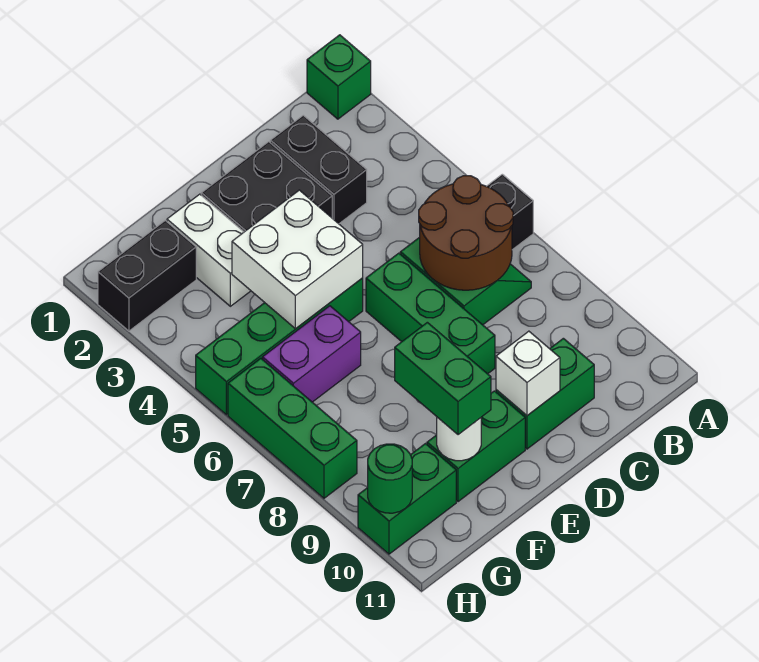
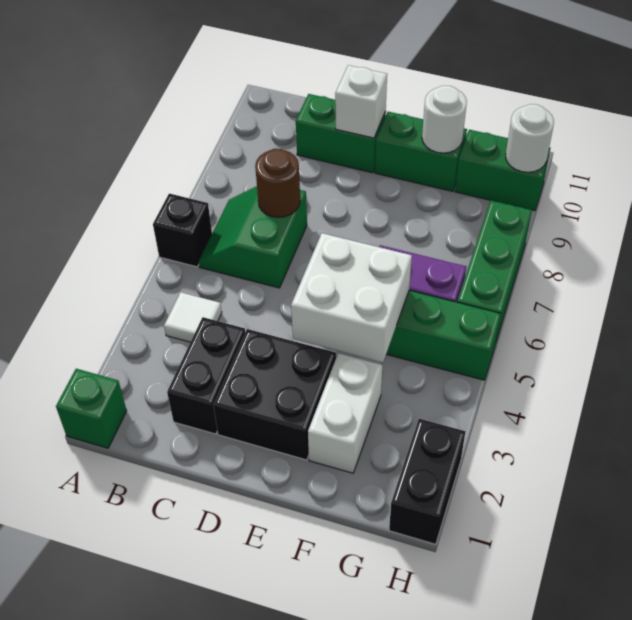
none -> white 1x1 tile [164,292,222,342]
brown 2x2 round brick [419,176,513,290] -> brown 1x1 round brick [255,149,300,217]
green 1x3 brick [366,253,495,374] -> none
green 1x2 brick [395,322,491,435] -> none
black 1x2 brick [98,221,196,331] -> black 1x2 brick turned to [389,419,465,544]
green 1x1 round brick [368,444,412,513] -> white 1x1 round brick [506,104,554,172]

